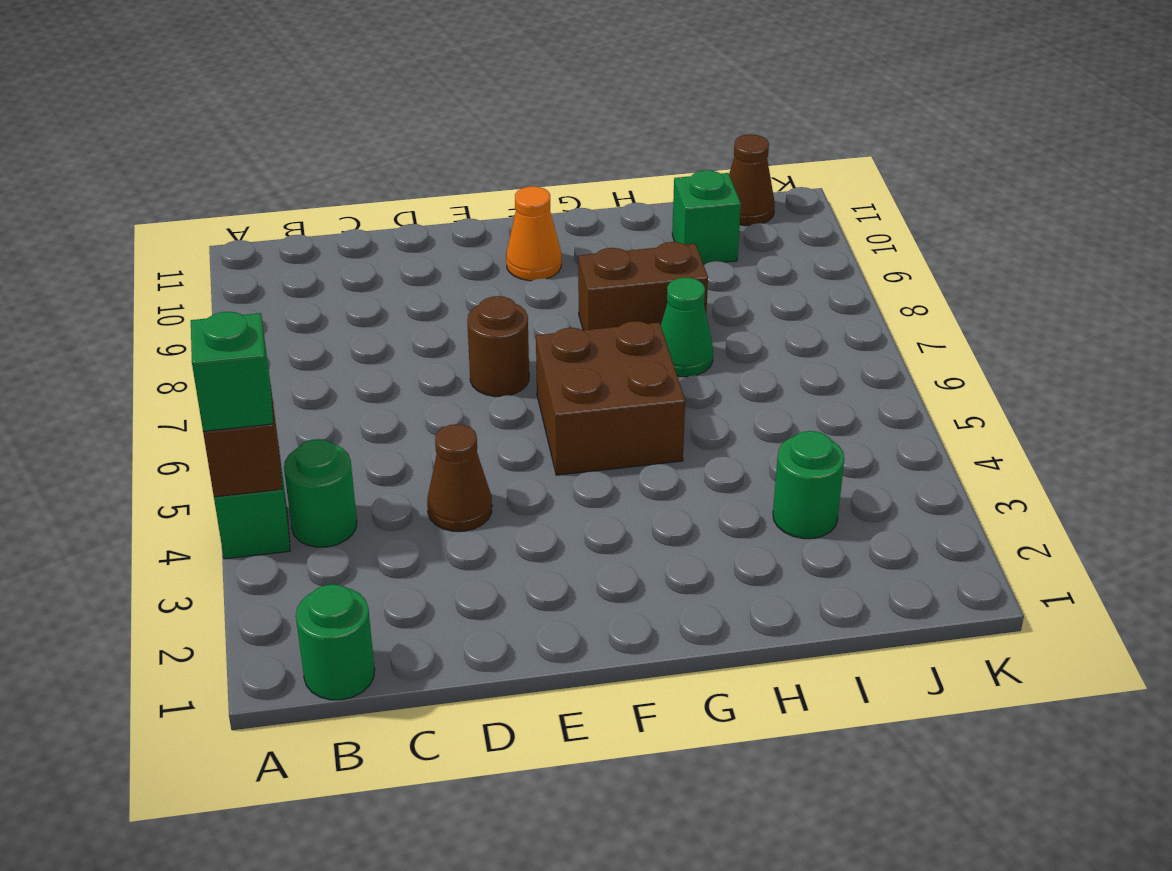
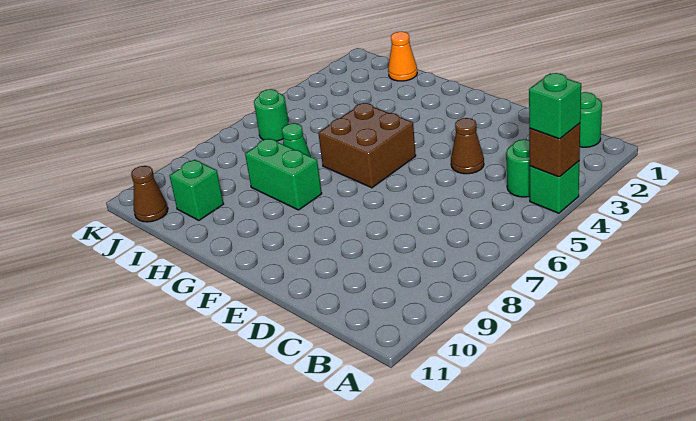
brown 1x1 round brick [467,296,529,397] -> none
orange 1x1 cone [506,186,561,281] -> orange 1x1 cone moved to [388,32,417,81]
brown 1x2 brick [578,242,708,330] -> green 1x2 brick [245,138,322,210]
green 1x1 round brick [773,431,844,539] -> green 1x1 round brick moved to [254,89,289,141]

